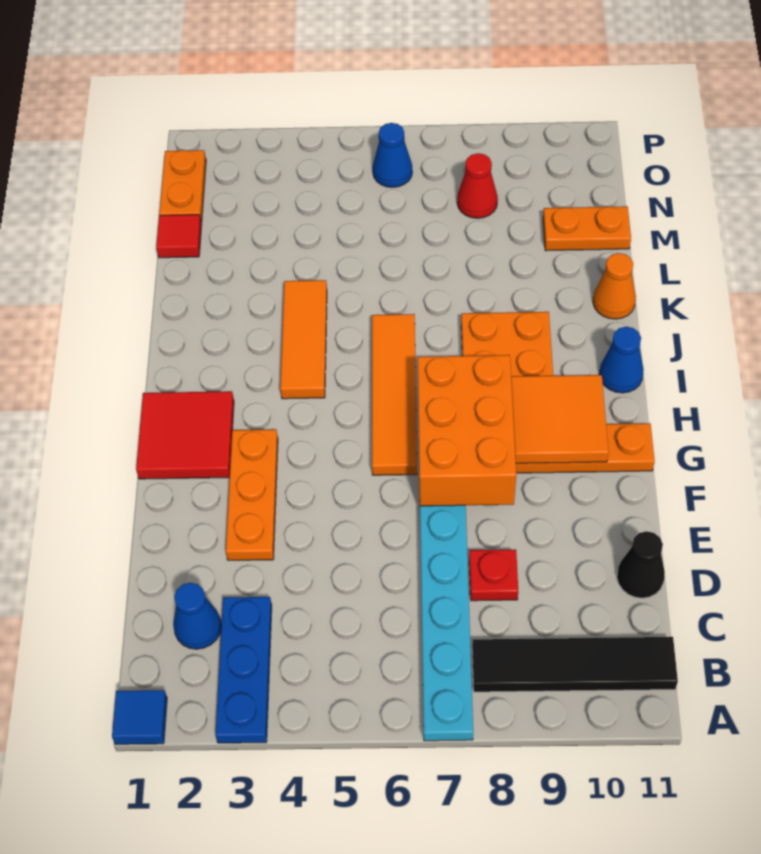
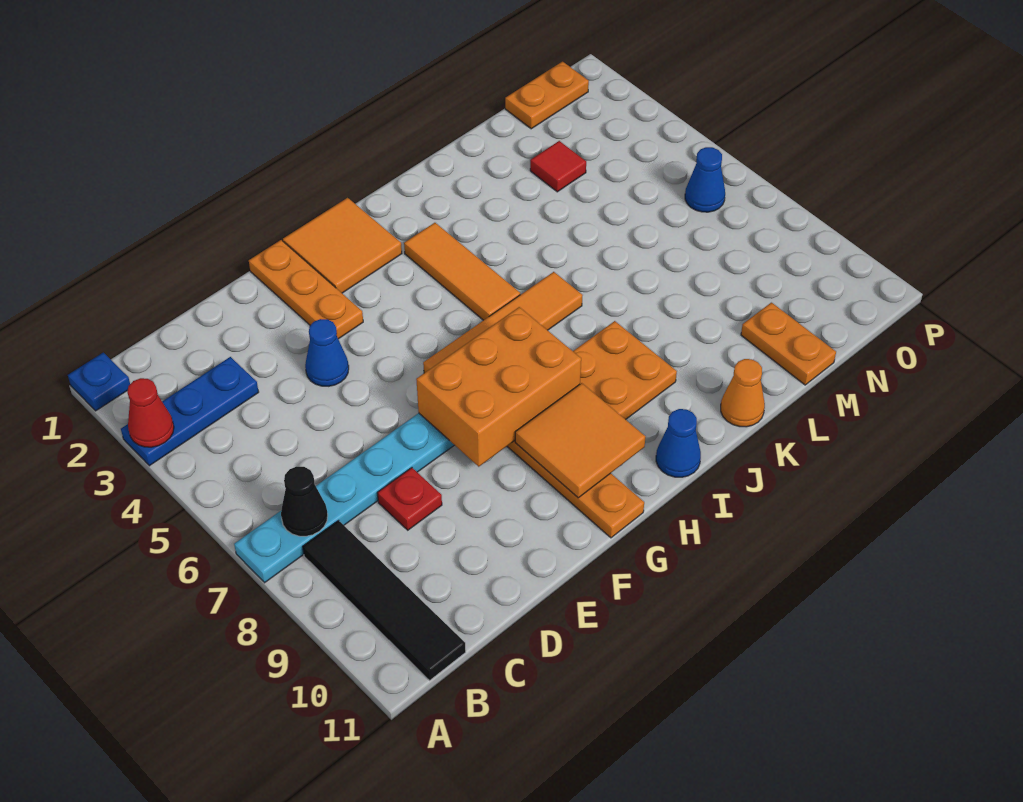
blue 1x1 tile [112,690,167,744] -> blue 1x1 plate [68,352,130,411]
blue 1x1 cone [173,583,221,649] -> blue 1x1 cone moved to [305,319,349,386]
black 1x1 cone [617,531,665,598] -> black 1x1 cone moved to [281,467,328,536]
orange 1x3 plate [226,429,278,560] -> orange 1x3 plate turned to [249,240,363,339]
red 2x2 tile [136,391,234,479] -> orange 2x2 tile [283,198,402,293]
orange 1x3 tile [280,280,327,399] -> orange 1x3 tile turned to [404,223,520,320]
red 1x1 tile [156,215,202,258] -> red 1x1 tile moved to [530,141,586,192]
red 1x1 cone [457,153,498,218] -> red 1x1 cone moved to [127,378,174,447]

